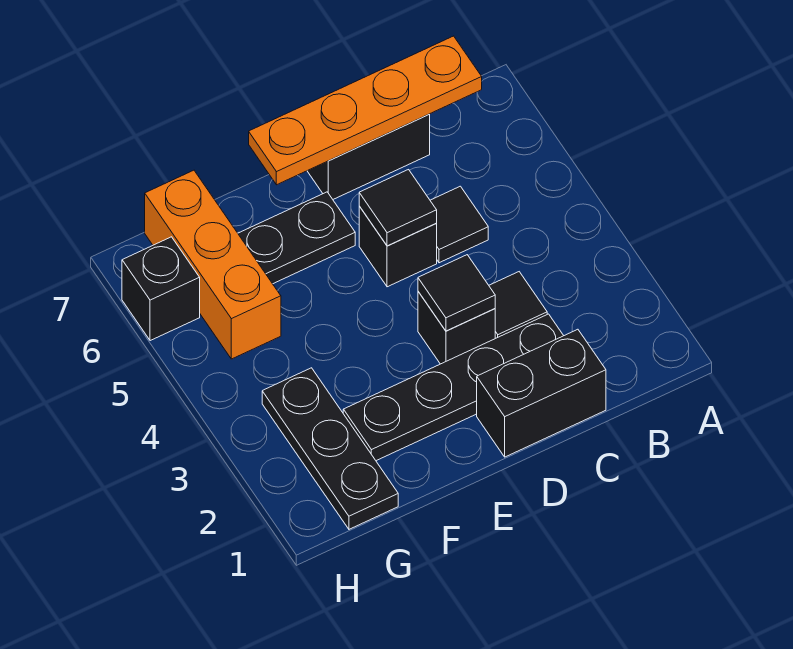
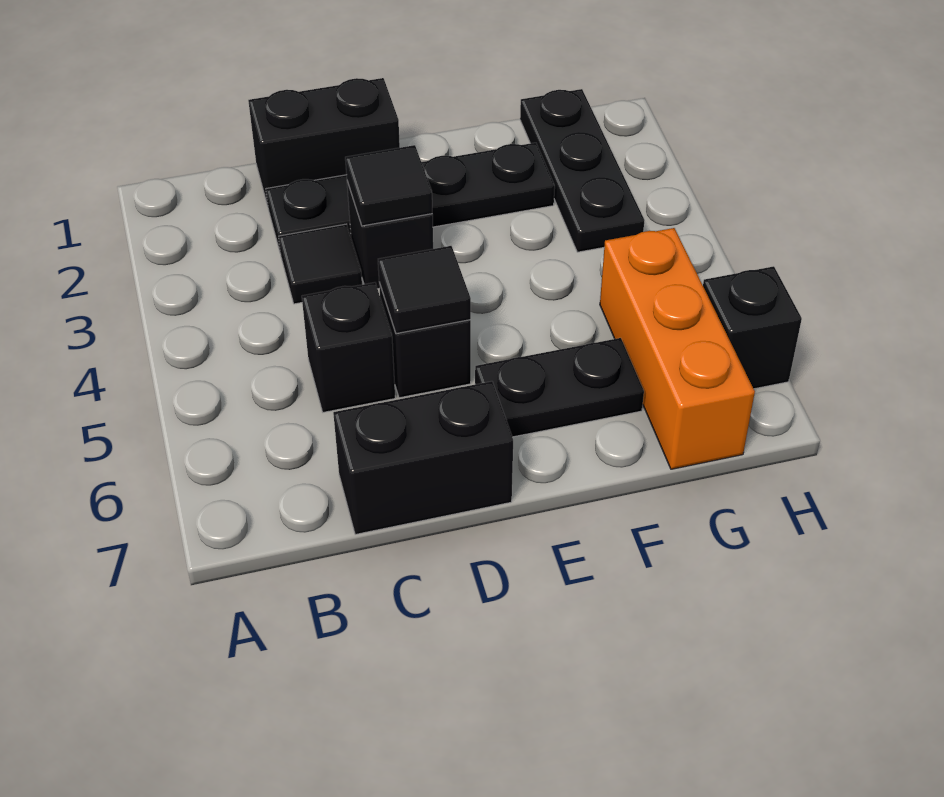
orange 1x4 plate [249,36,482,185] -> none
black 1x1 tile [430,186,488,263] -> black 1x1 brick [302,282,395,412]

